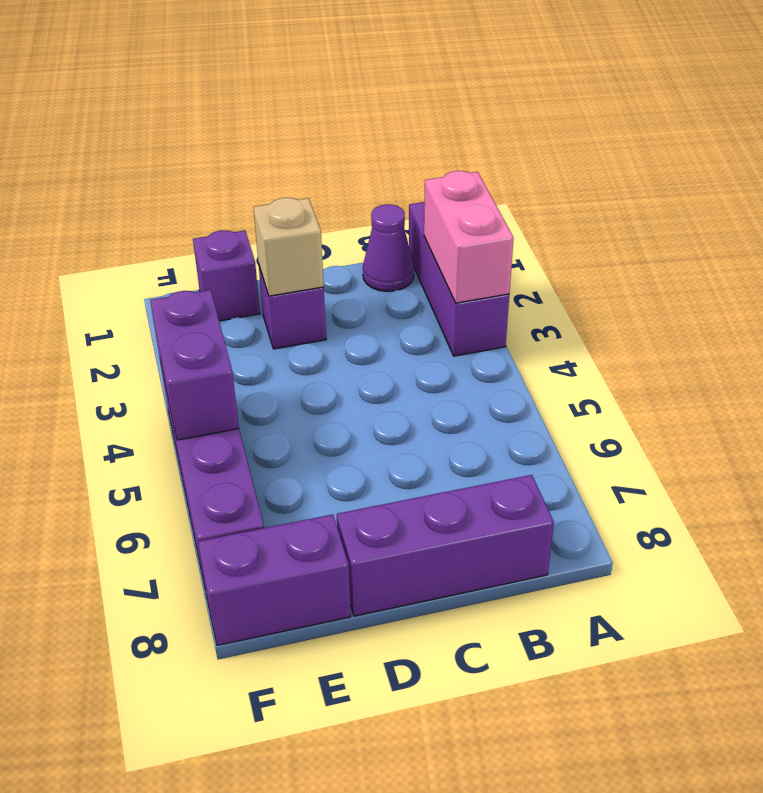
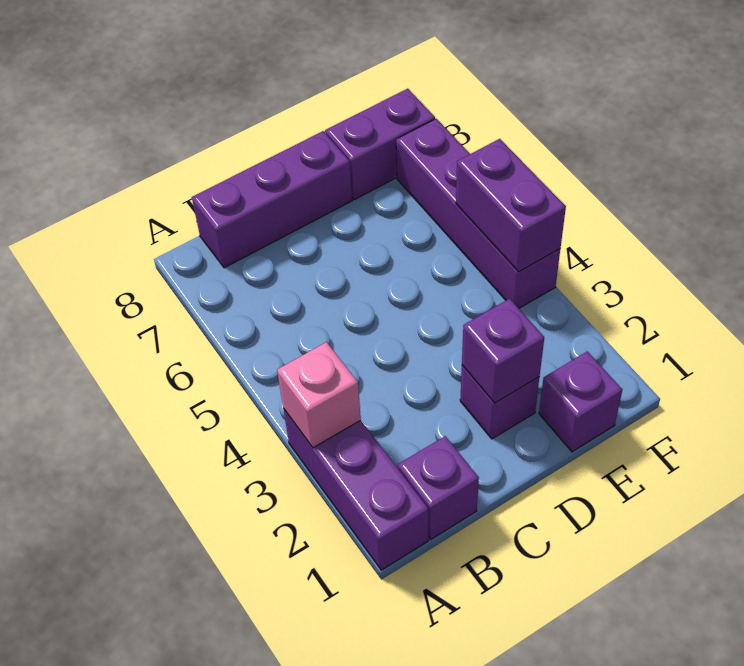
pink 1x2 brick [424,171,514,303] -> pink 1x1 brick [277,342,361,448]
purple 1x1 cone [363,204,414,292] -> purple 1x1 brick [398,436,479,539]
tan 1x1 brick [253,198,324,296] -> purple 1x1 brick [462,299,544,403]

